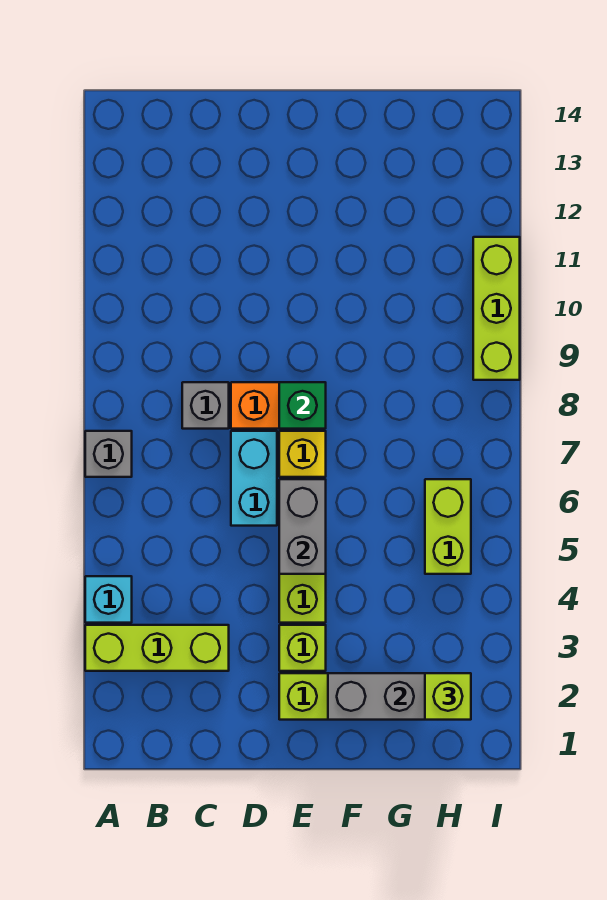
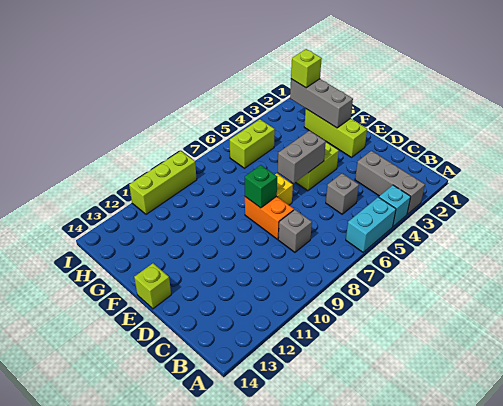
lime 1x3 brick [85,625,229,671] -> grey 1x3 brick [355,151,425,214]
grey 1x1 brick [85,431,132,477] -> grey 1x1 brick moved to [326,173,359,214]
cyan 1x2 brick [231,431,277,526] -> cyan 1x2 brick moved to [346,197,396,252]
lime 1x1 brick [279,625,326,671] -> lime 1x1 brick moved to [134,263,171,309]

